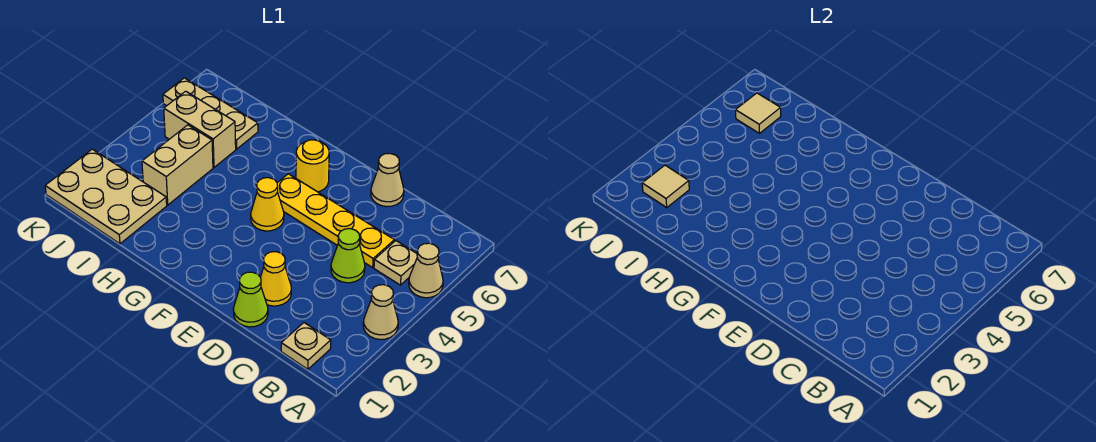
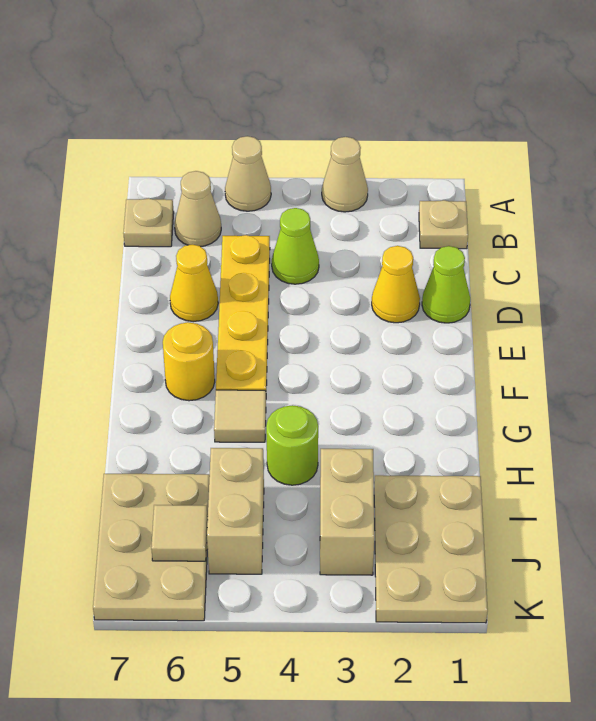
tan 1x1 plate [374,241,417,285] -> tan 1x1 plate moved to [123,198,174,247]
tan 1x1 cone [371,154,404,207] -> tan 1x1 cone moved to [174,171,221,247]
yellow 1x1 cone [251,178,284,231] -> yellow 1x1 cone moved to [170,245,218,322]
none -> lime 1x1 round brick [266,405,318,485]
tan 1x2 brick [142,125,213,205] -> tan 1x2 brick turned to [320,449,374,575]
tan 1x3 plate [163,78,258,149] -> tan 2x3 plate [93,474,210,621]
tan 1x1 tile [642,165,689,207] -> tan 1x1 tile moved to [214,390,266,442]

